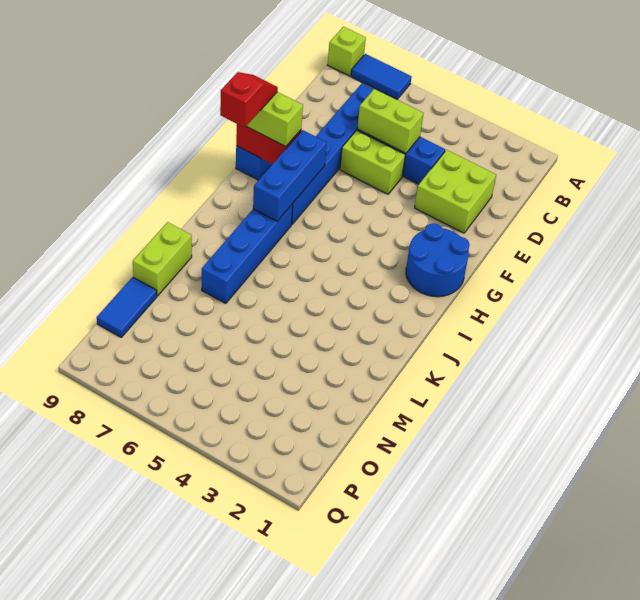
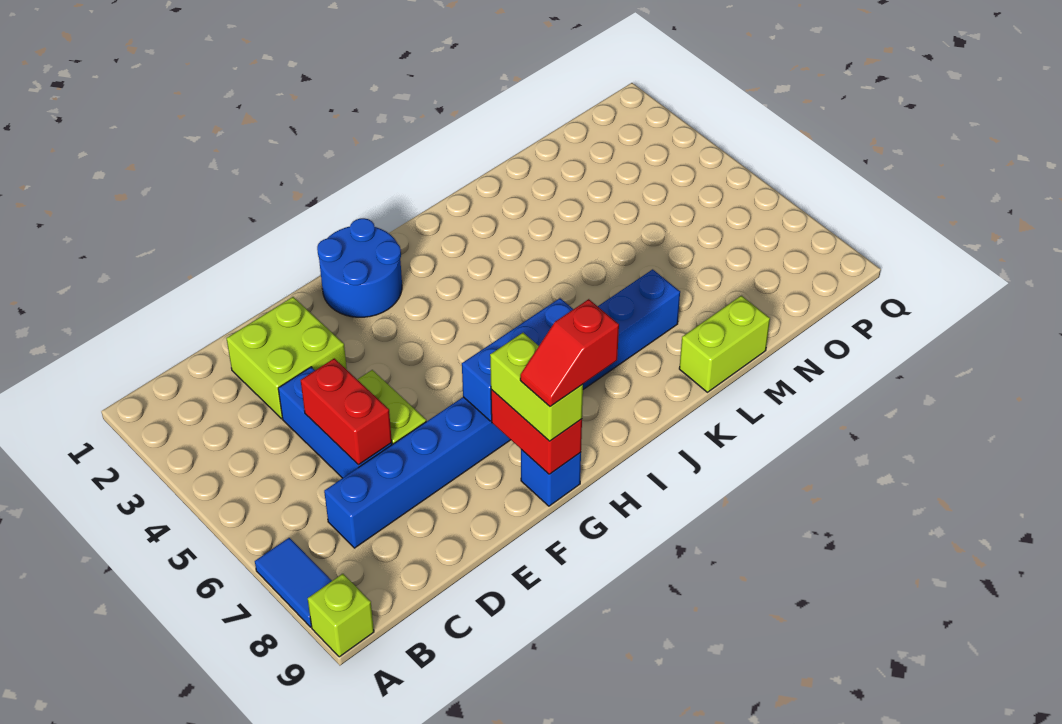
lime 1x2 brick [357,89,424,153] -> red 1x2 brick [301,358,392,465]
blue 1x2 tile [97,277,157,337] -> none

